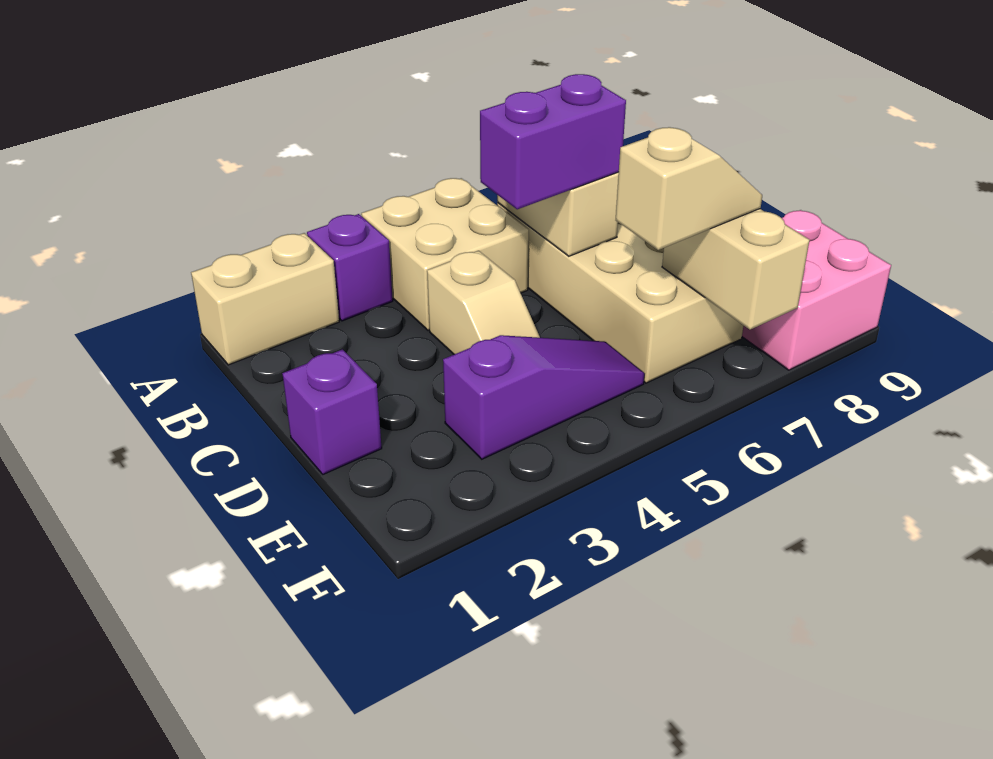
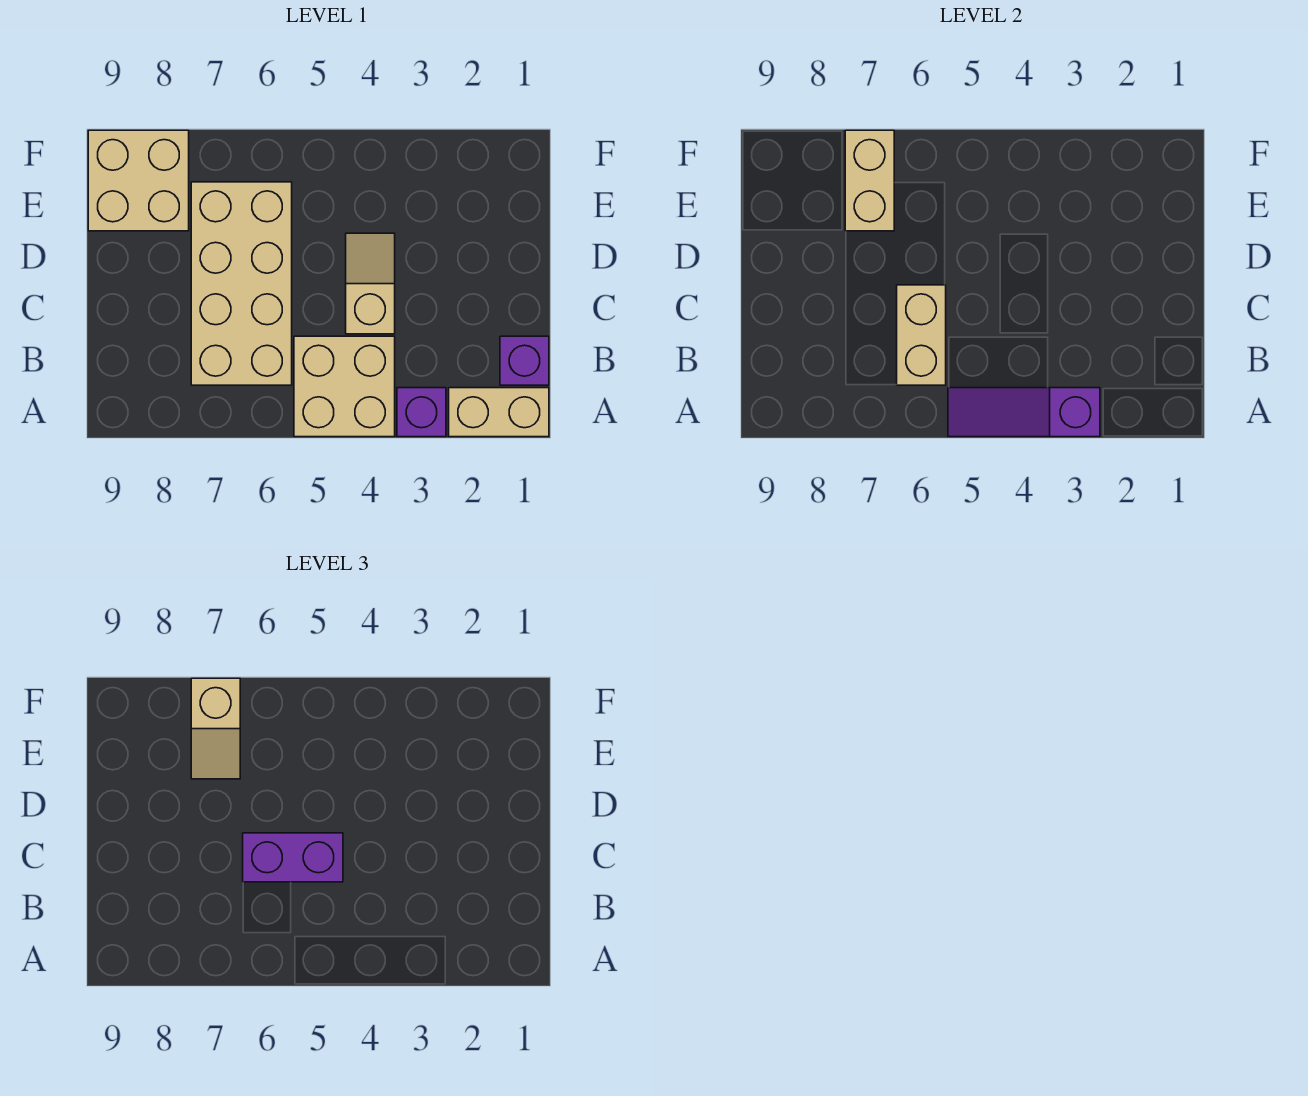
purple 1x1 brick [282,349,382,474] -> purple 1x1 brick moved to [500,336,549,385]
purple 1x3 slope [443,335,644,459] -> purple 1x3 slope moved to [948,388,1100,437]
tan 1x2 slope [616,127,762,250] -> tan 1x2 slope turned to [191,678,240,779]
pink 2x2 brick [742,210,891,370] -> tan 2x2 brick [88,130,189,231]

